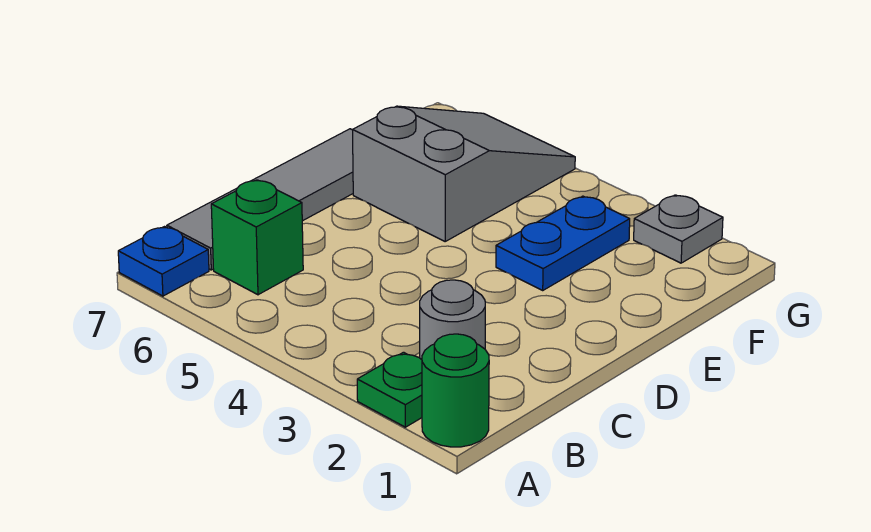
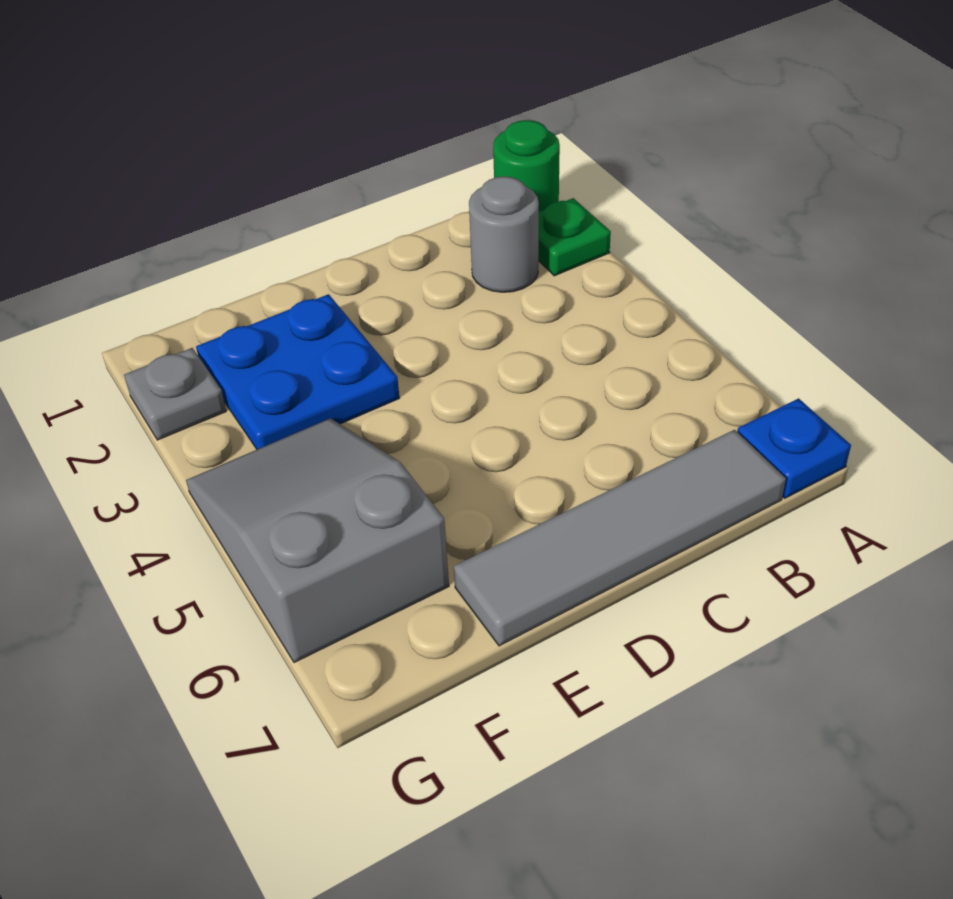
green 1x1 brick [211,180,303,295] -> none
blue 1x2 plate [496,196,630,290] -> blue 2x2 plate [196,294,399,449]
grey 2x3 slope [353,106,575,241] -> grey 2x3 slope turned to [186,418,449,663]

